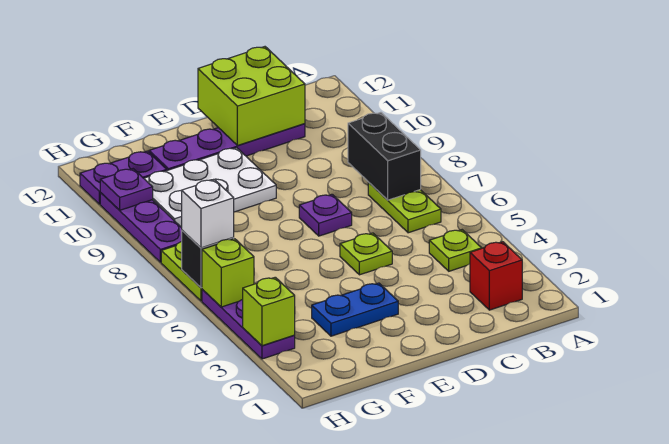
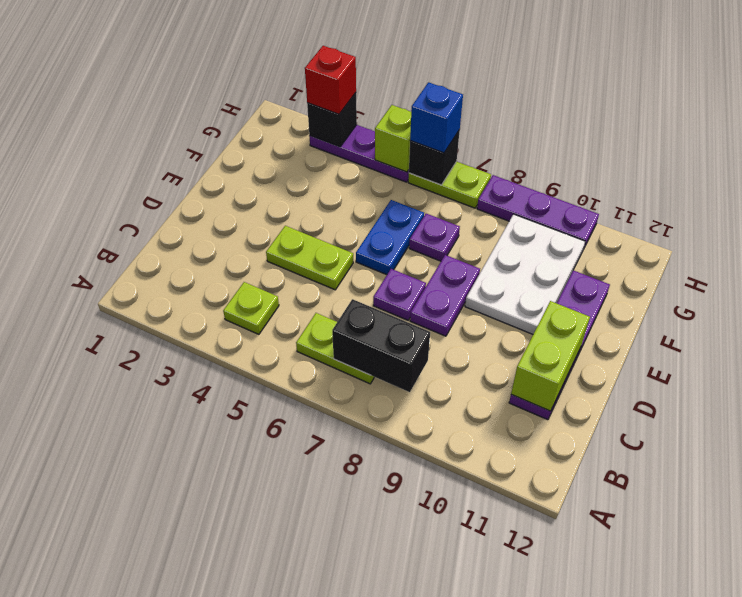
red 1x1 brick [470,242,522,310] -> red 1x1 brick moved to [305,46,356,114]
lime 2x2 brick [198,47,305,146] -> lime 1x2 brick [511,301,590,411]
lime 1x1 plate [340,233,392,275] -> lime 1x2 plate [266,226,353,290]
blue 1x2 plate [312,283,398,336] -> blue 1x2 plate moved to [356,200,424,275]
purple 1x2 plate [80,151,167,204] -> purple 1x2 plate moved to [410,255,480,336]
lime 1x1 brick [243,277,295,346] -> black 1x1 brick [307,93,357,147]
white 1x1 brick [182,179,234,248] -> blue 1x1 brick [410,82,463,153]
purple 1x1 plate [100,169,153,210] -> purple 1x1 plate moved to [409,214,460,261]

